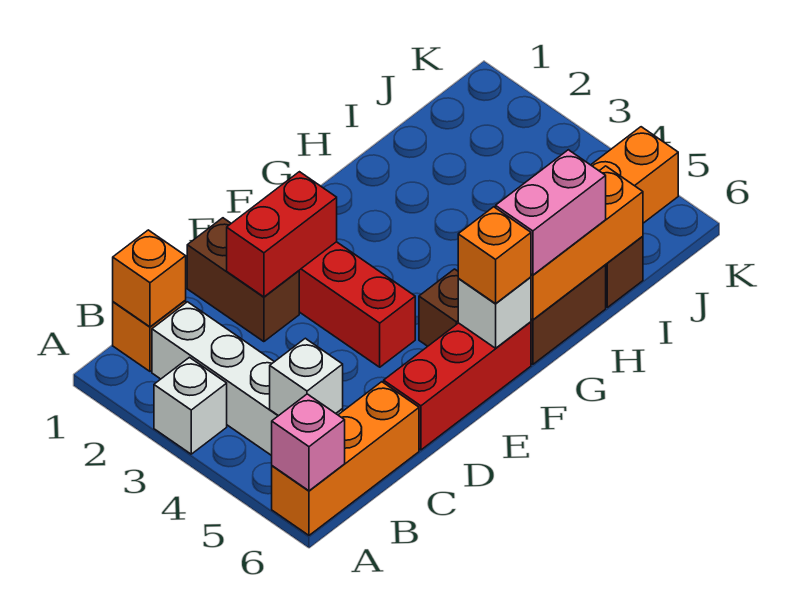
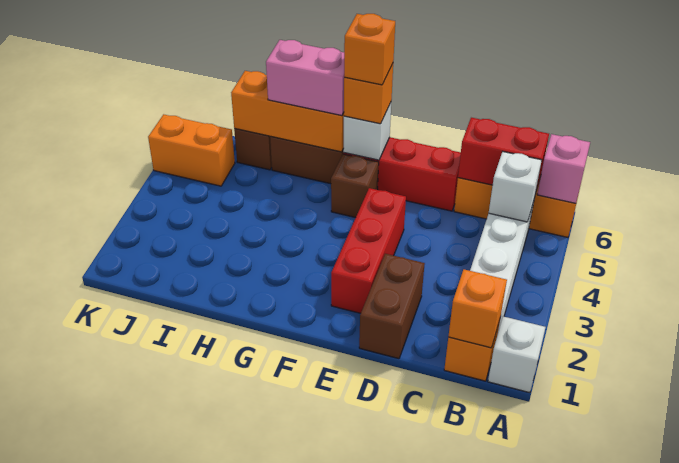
white 1x1 brick [154,357,227,454] -> white 1x1 brick moved to [488,316,546,393]
red 1x2 brick [227,172,337,297] -> red 1x2 brick moved to [458,118,549,191]
none -> orange 1x1 brick [344,14,395,85]

